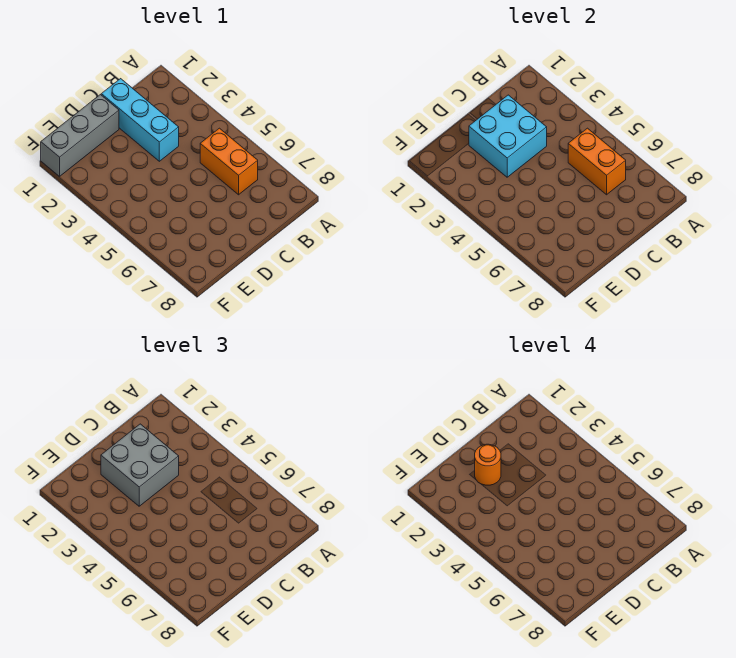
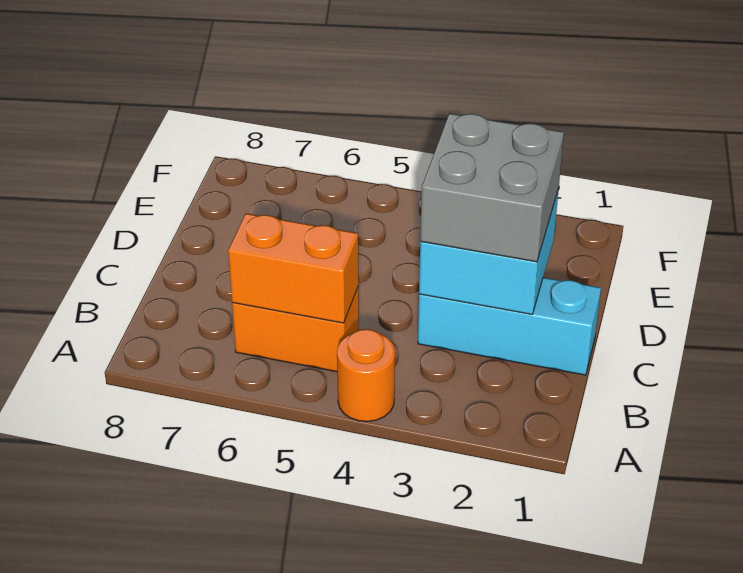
grey 1x3 brick [41,95,119,176] -> none
orange 1x1 round brick [475,444,501,485] -> orange 1x1 round brick moved to [337,329,395,422]

